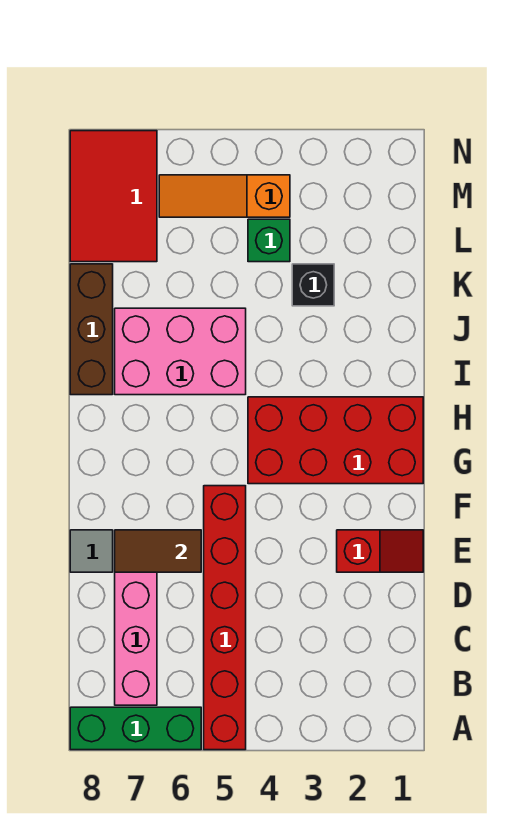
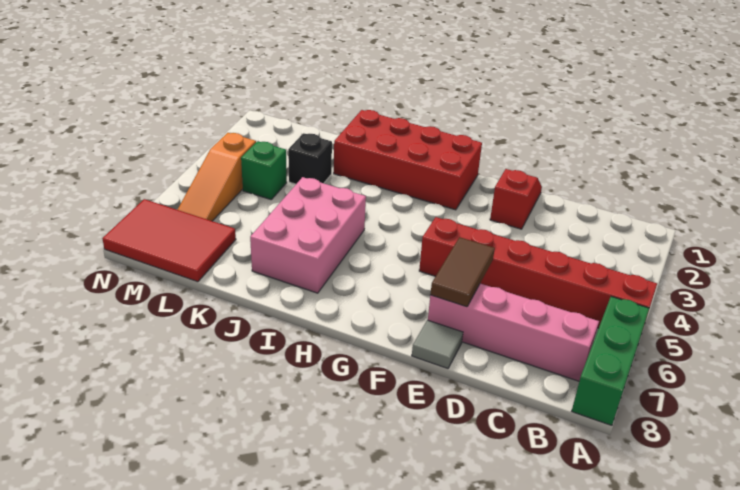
red 2x4 brick [248,397,423,484] -> red 2x4 brick turned to [334,110,482,210]
brown 1x3 brick [70,264,113,395] -> none

